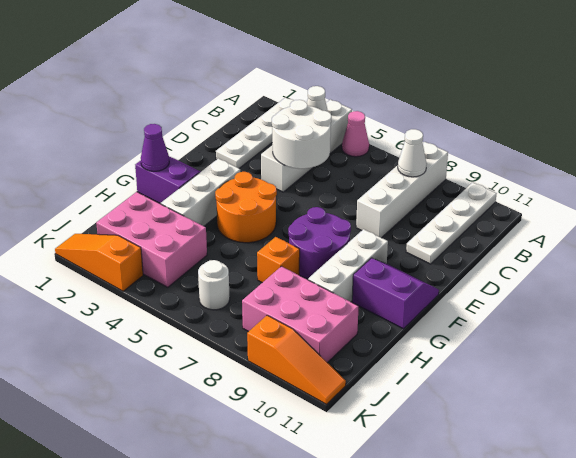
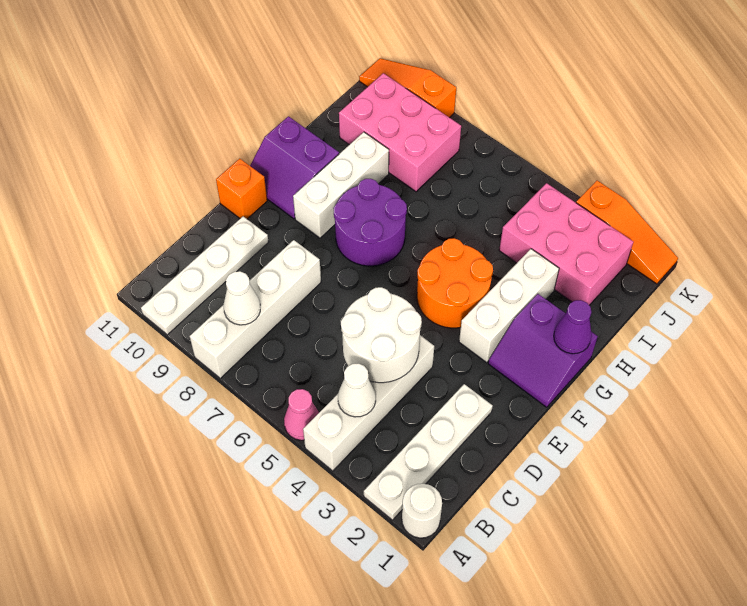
orange 1x1 brick [257,237,300,283] -> orange 1x1 brick moved to [216,159,267,219]
white 1x1 round brick [198,260,230,310] -> white 1x1 round brick moved to [402,484,442,538]

